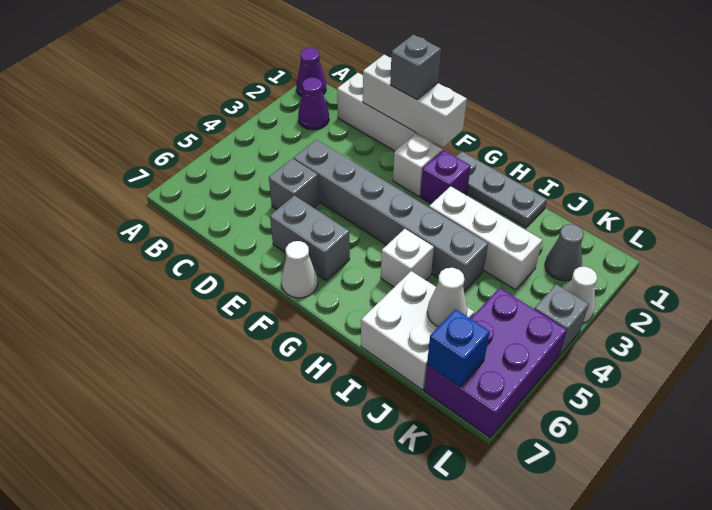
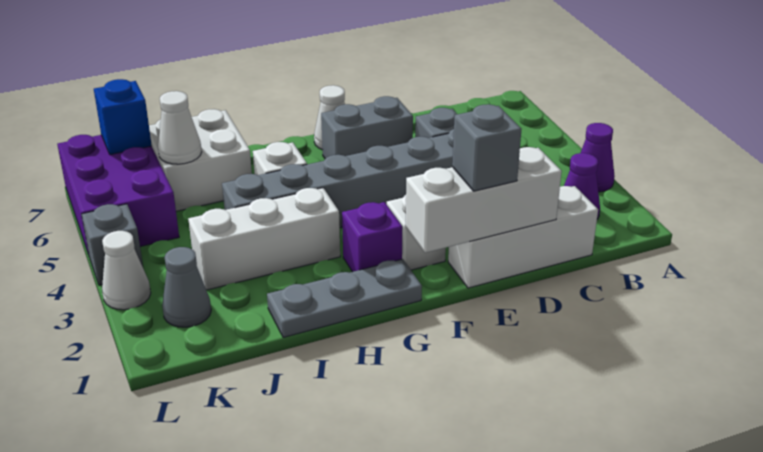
purple 1x1 cone [296,48,326,97] -> purple 1x1 cone moved to [581,123,615,192]

